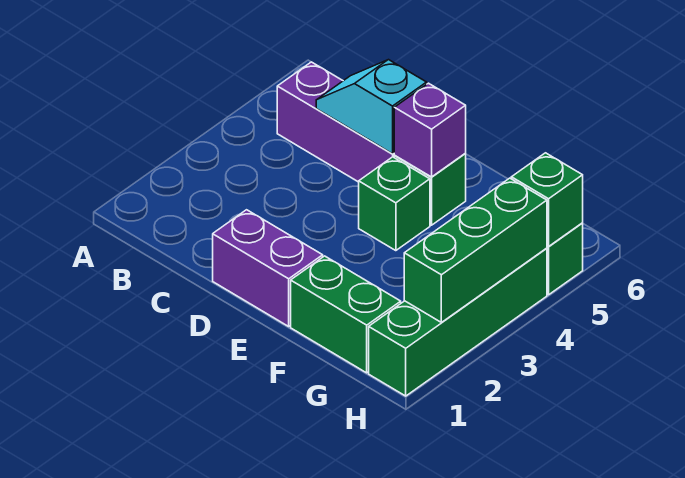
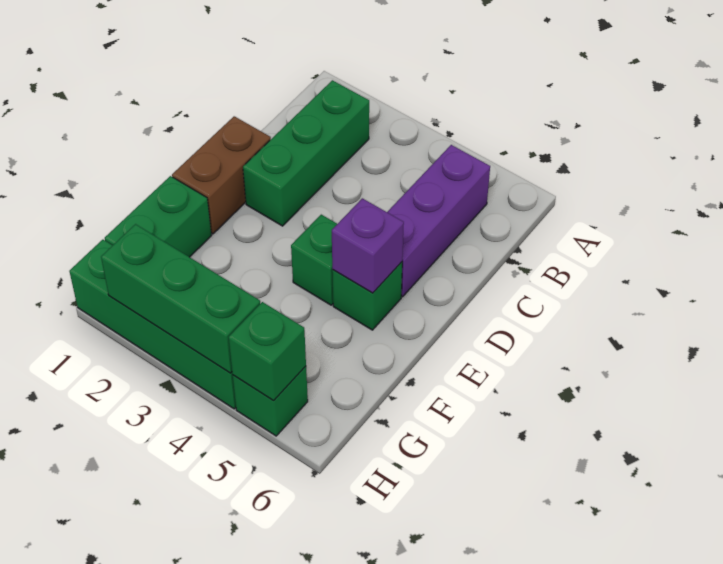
none -> green 1x3 brick [243,80,369,226]
cyan 1x2 slope [316,60,427,154] -> none
purple 1x2 brick [213,210,323,326] -> brown 1x2 brick [172,116,271,234]

